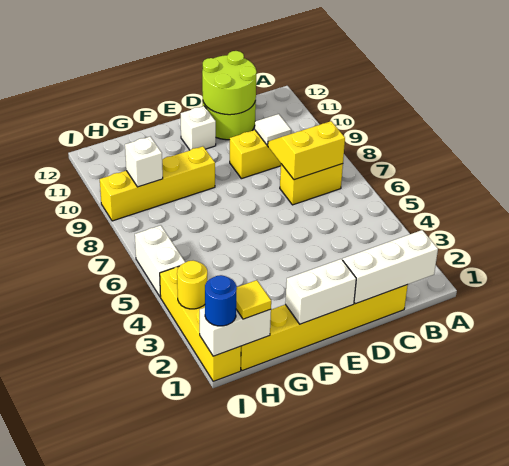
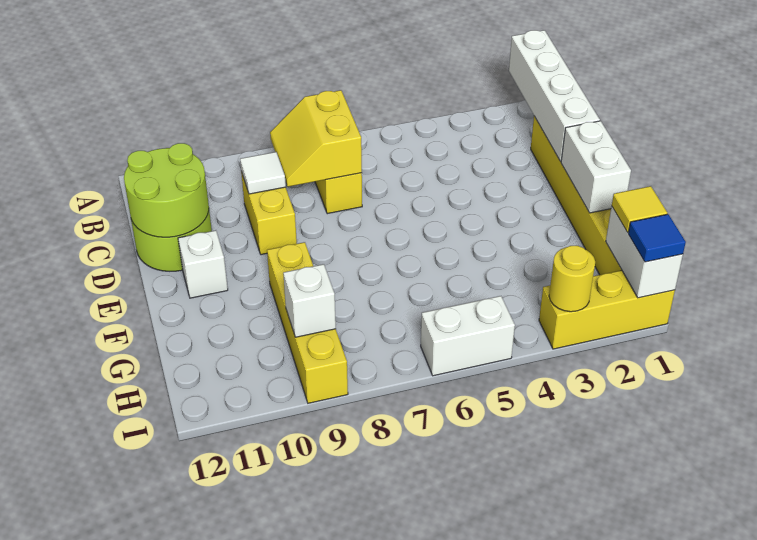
white 1x3 brick [343,230,438,304] -> white 1x4 brick [509,30,600,162]
yellow 1x4 brick [160,267,241,381] -> yellow 1x3 brick [539,270,675,349]
blue 1x1 round brick [205,275,237,326] -> blue 1x1 tile [628,214,686,262]

